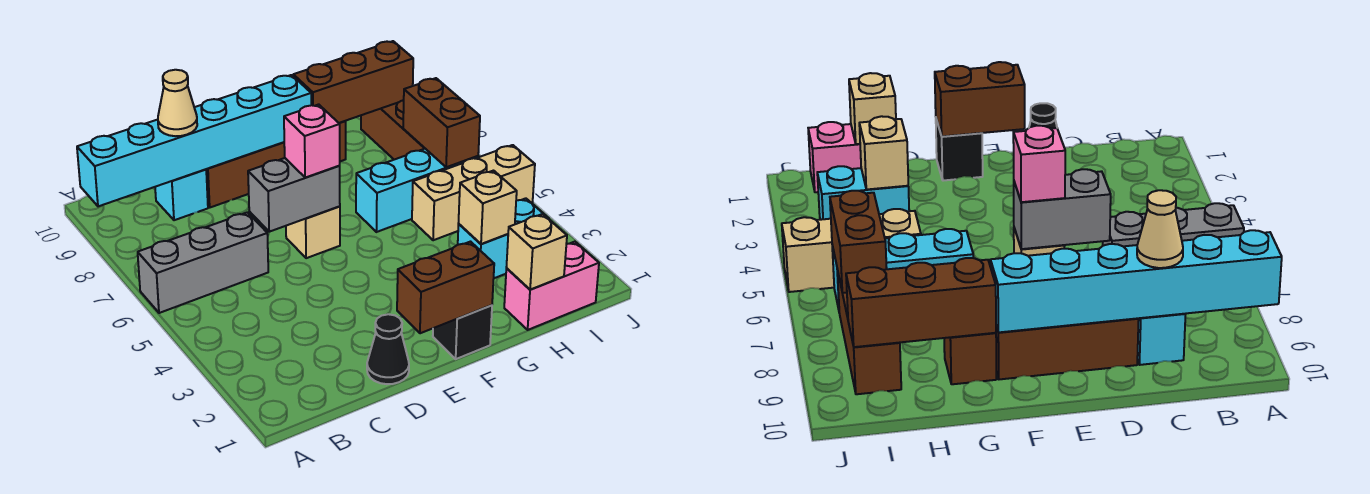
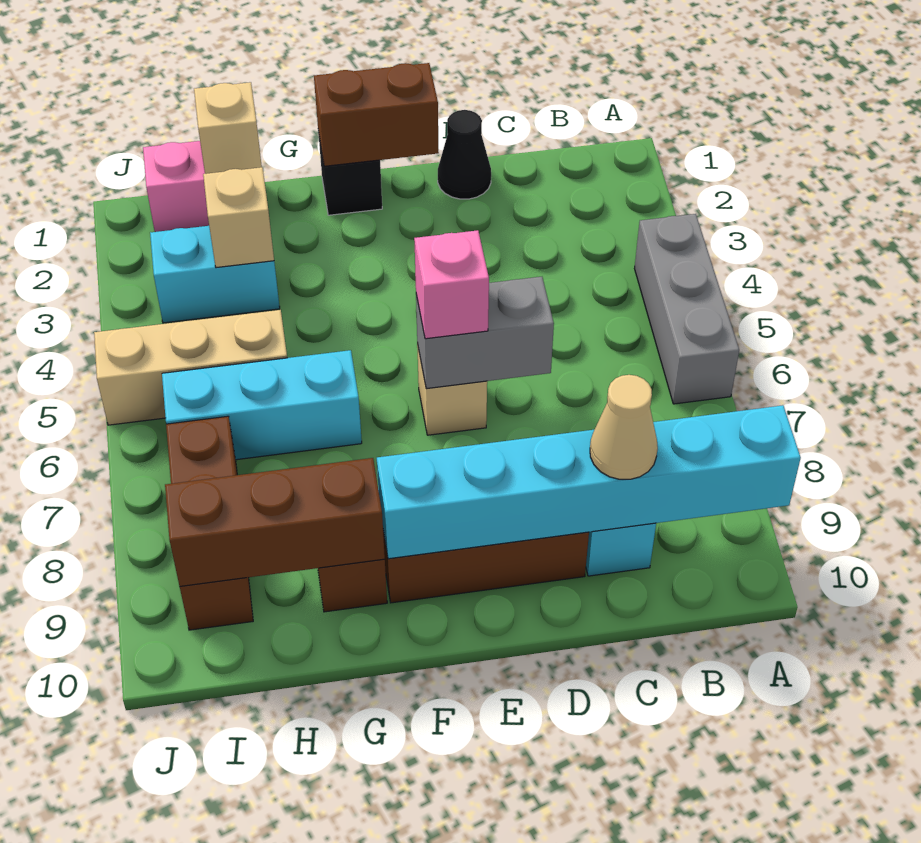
grey 1x3 brick [138,212,268,313] -> grey 1x3 brick turned to [635,214,739,404]
brown 1x2 brick [403,78,480,167] -> none

